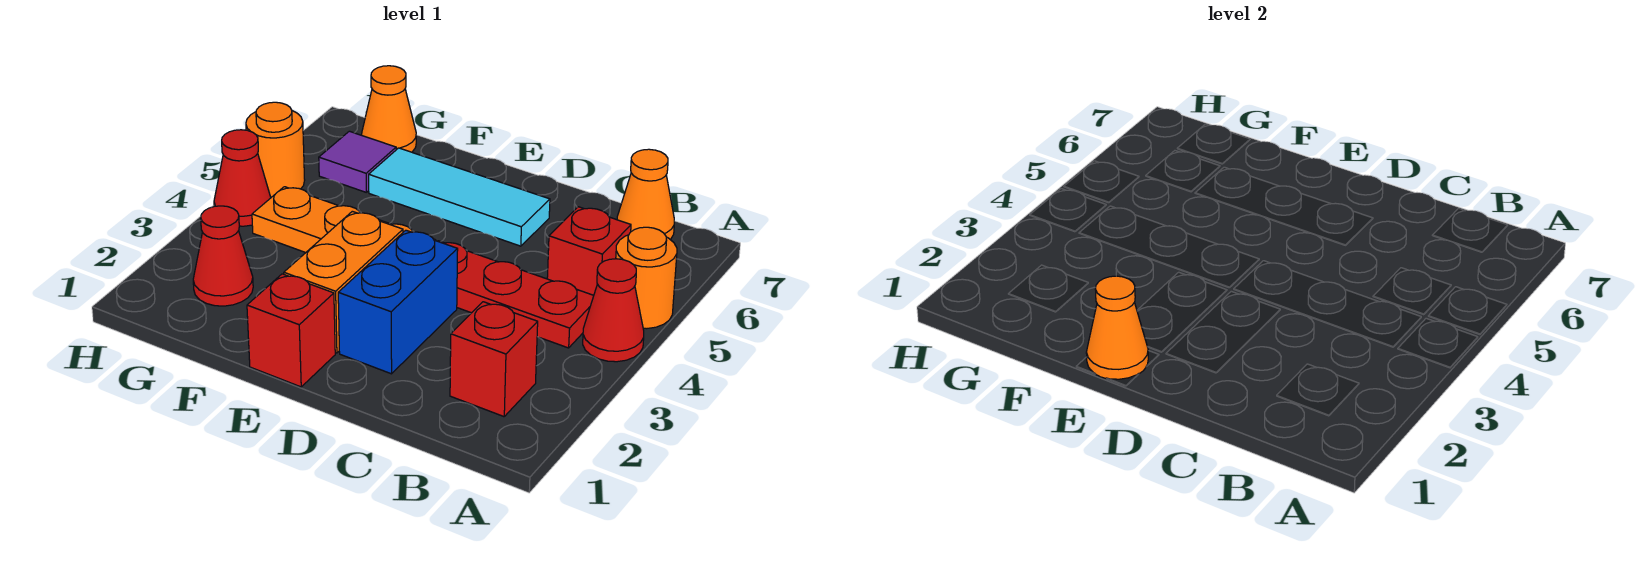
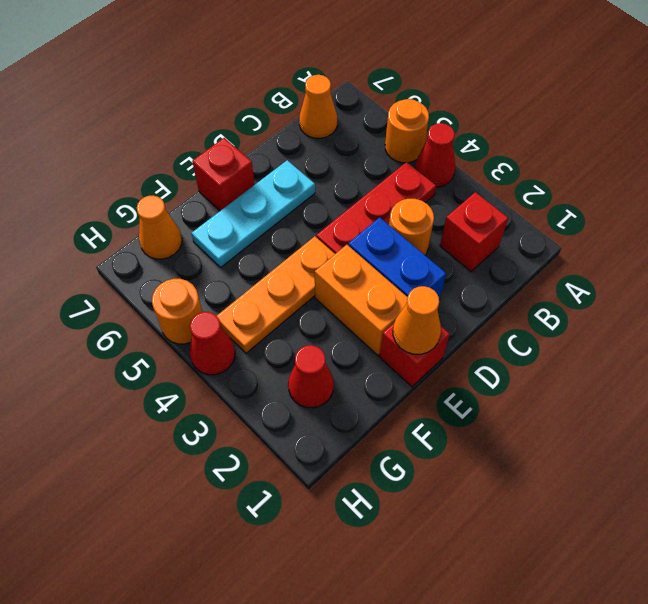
red 1x1 brick [547,207,631,295] -> red 1x1 brick moved to [192,138,255,211]
none -> orange 1x1 round brick [389,199,434,255]
cyan 1x3 tile [369,148,550,246] -> cyan 1x3 plate [191,160,315,267]
purple 1x1 tile [319,131,396,192] -> none

